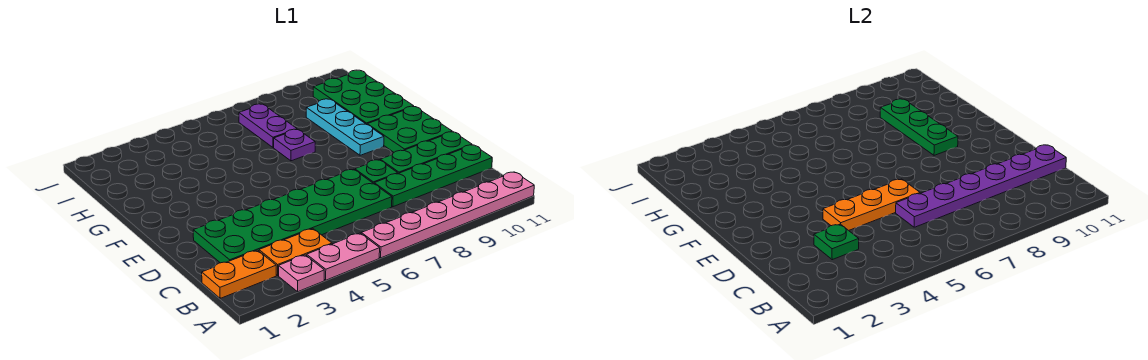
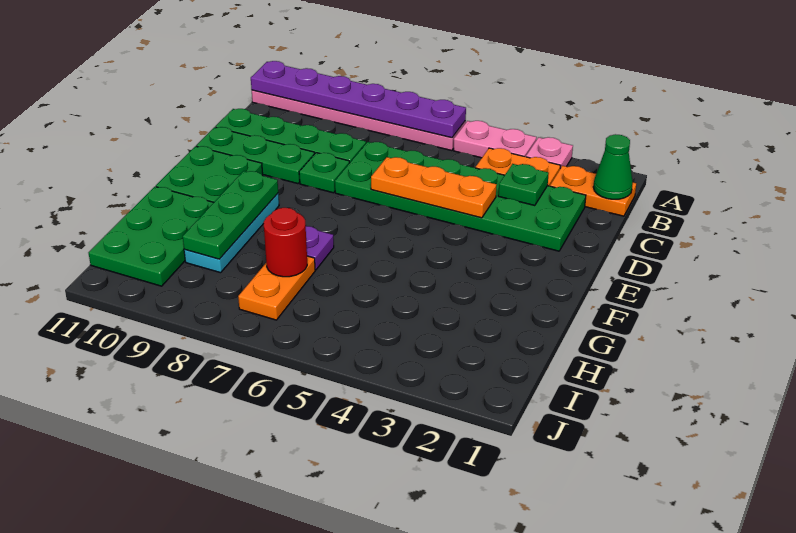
none -> green 1x1 cone [593,134,633,199]
purple 1x6 plate [896,145,1066,227] -> purple 1x6 plate moved to [251,61,466,138]
purple 1x2 plate [239,104,297,148] -> orange 1x2 plate [238,256,315,320]
none -> red 1x1 round brick [264,208,307,277]

